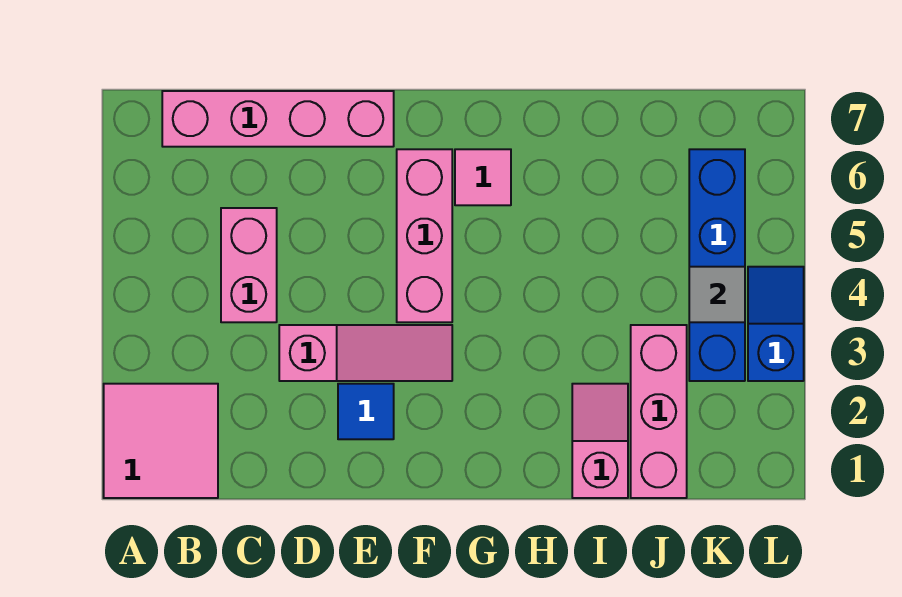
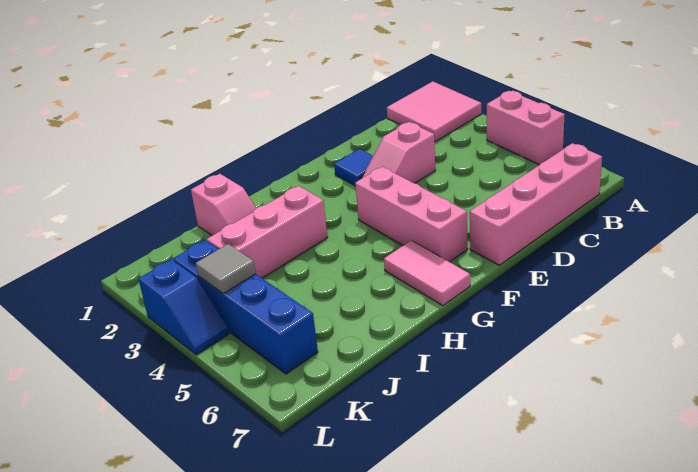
pink 1x2 brick [221,208,277,322] -> pink 1x2 brick moved to [487,91,565,165]
pink 1x3 slope [279,325,452,381] -> pink 1x2 slope [362,122,435,183]
pink 1x1 tile [455,149,511,205] -> pink 1x2 tile [384,240,470,306]
pink 1x3 brick [631,325,687,498] -> pink 1x3 brick turned to [207,186,328,278]

